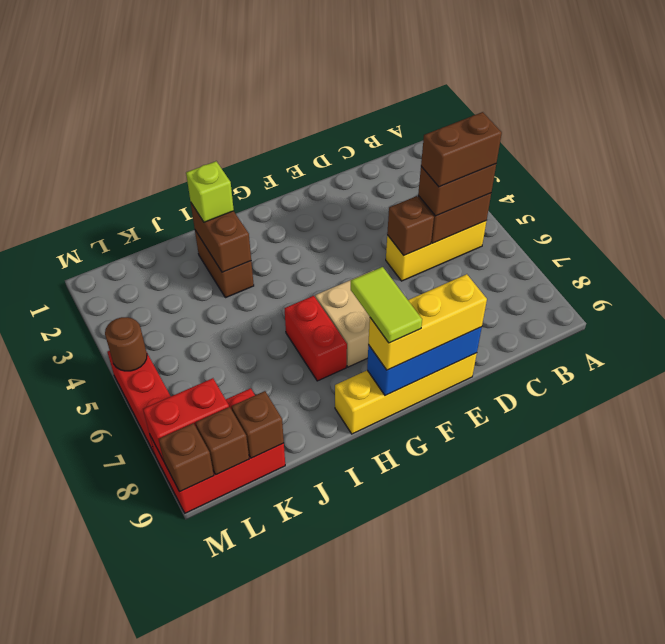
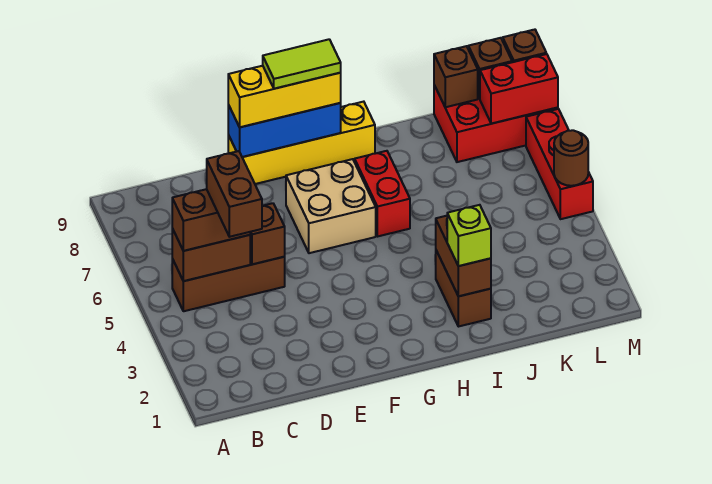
yellow 1x3 brick [386,221,486,281] -> brown 1x3 brick [172,257,285,311]
brown 1x2 brick [421,112,502,187] -> brown 1x2 brick turned to [207,151,262,237]
lime 1x2 tile [351,267,422,343] -> lime 1x2 tile turned to [263,39,341,89]

